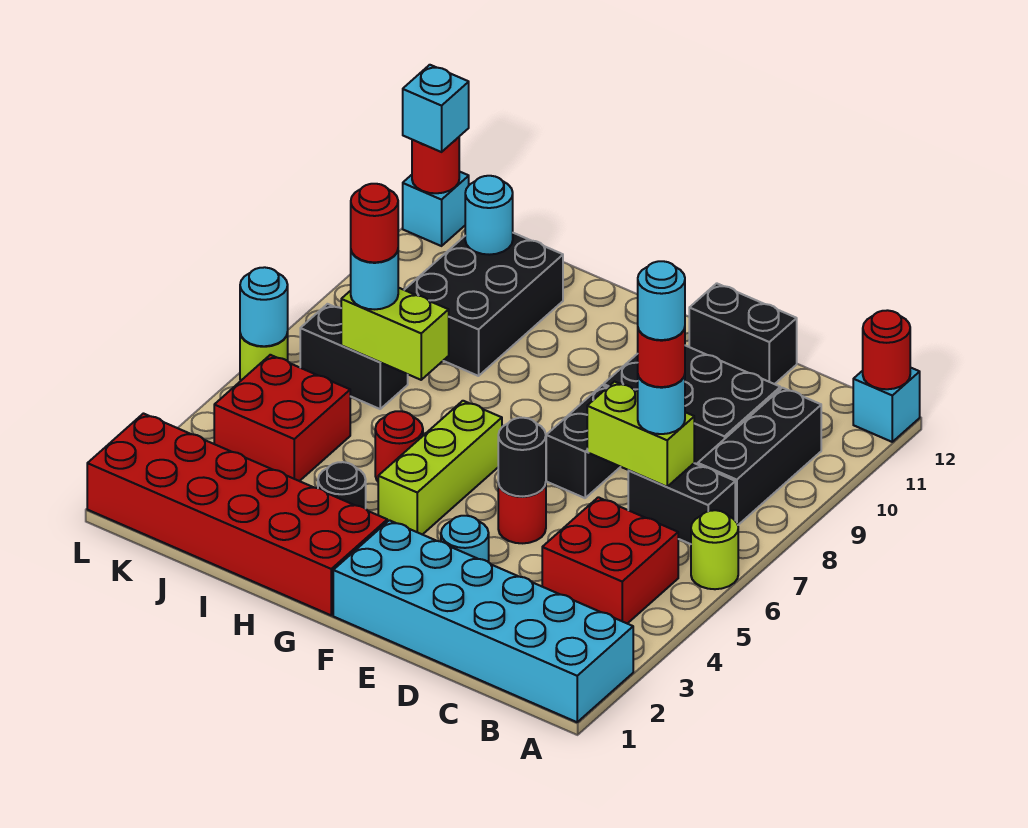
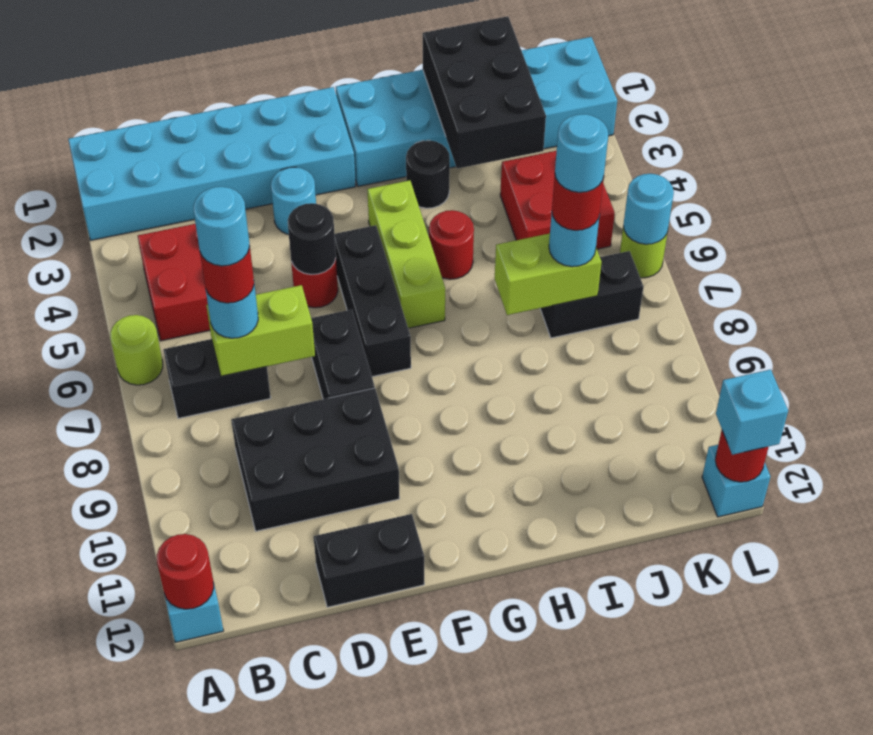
black 1x3 brick [698,388,821,525] -> black 1x3 brick moved to [335,225,411,377]
red 2x6 brick [87,414,387,615] -> cyan 2x6 brick [336,37,617,186]
black 2x3 brick [405,233,563,376] -> black 2x3 brick moved to [423,16,546,169]
cyan 1x1 round brick [465,176,513,255] -> cyan 1x1 round brick moved to [555,114,608,192]

